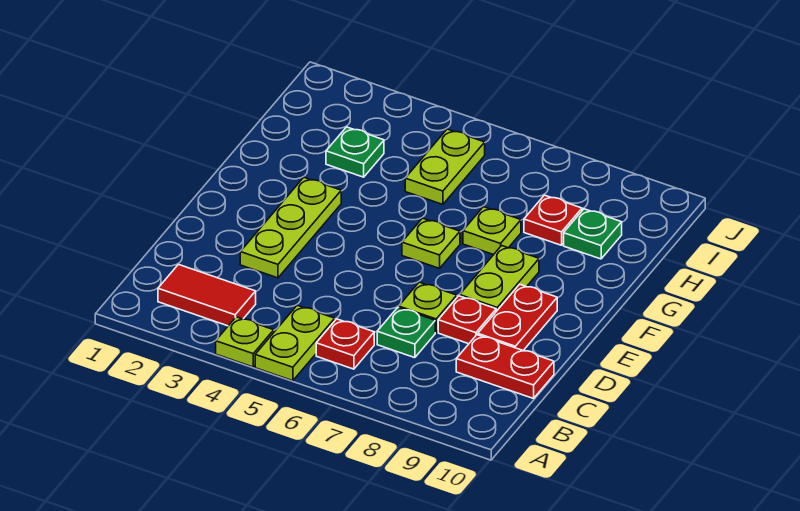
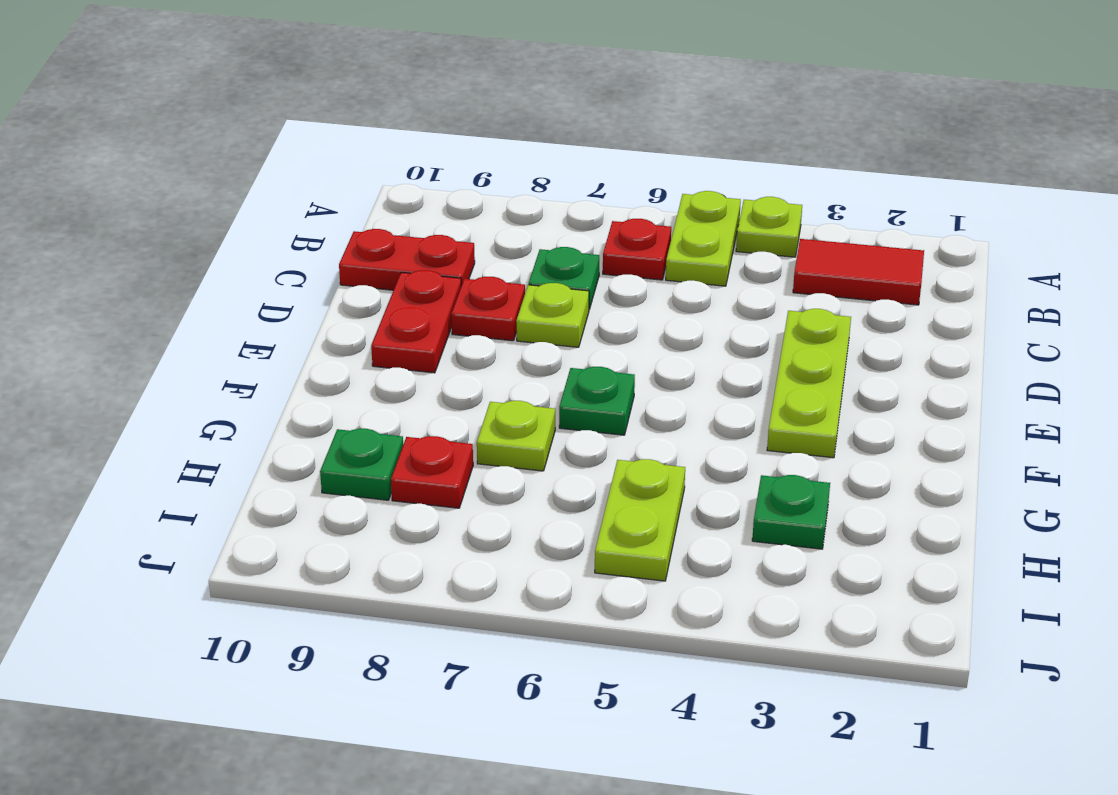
lime 1x2 plate [460,246,539,311] -> none
lime 1x1 plate [402,218,460,268] -> green 1x1 plate [559,367,635,435]

